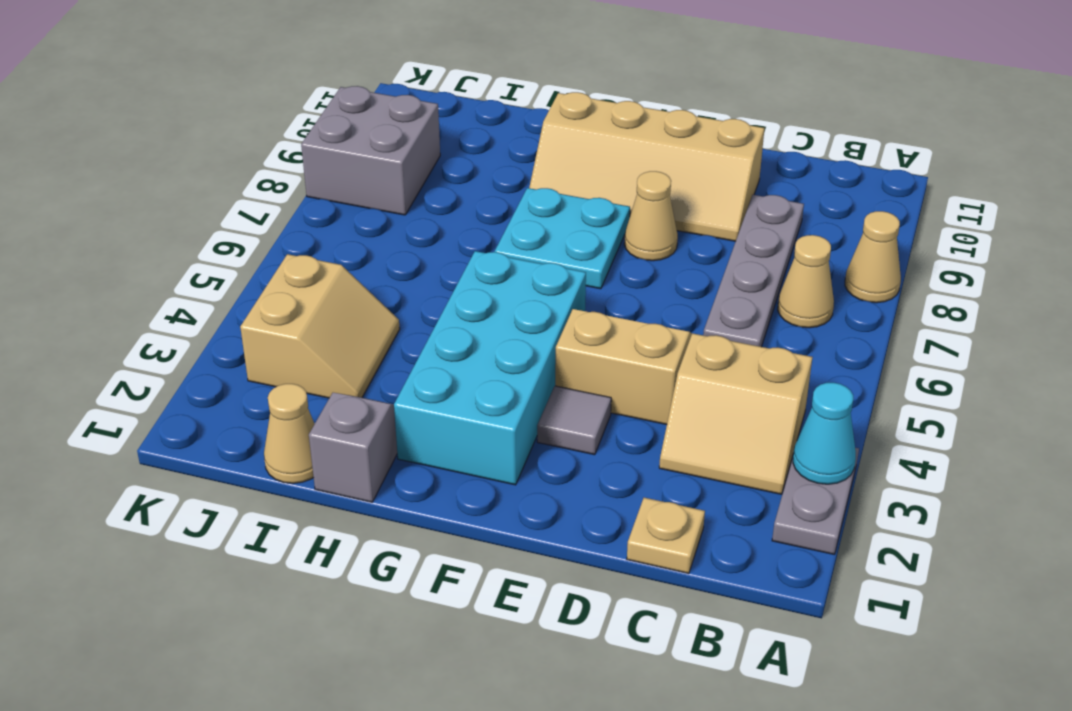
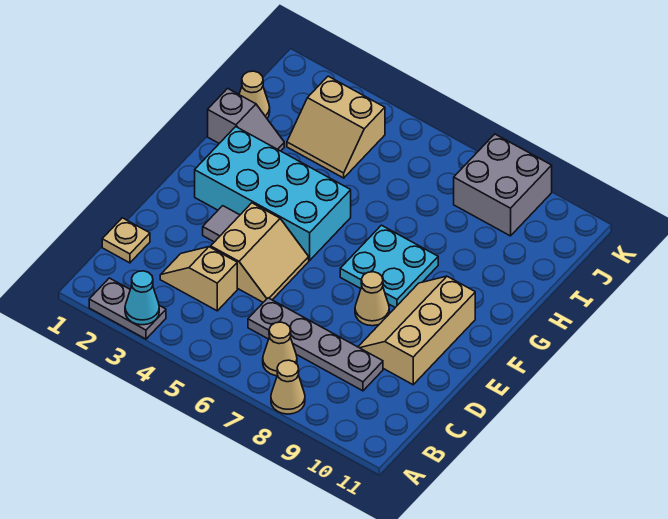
tan 2x2 slope [659,333,812,494] -> tan 1x2 slope [160,247,237,311]
tan 2x4 slope [529,92,764,241] -> tan 2x3 slope [358,276,475,385]

